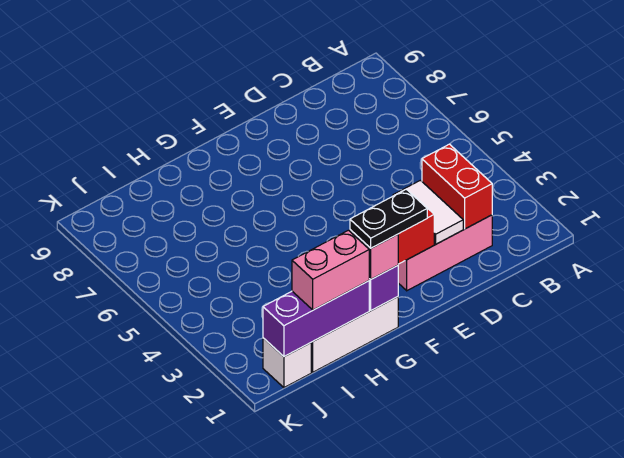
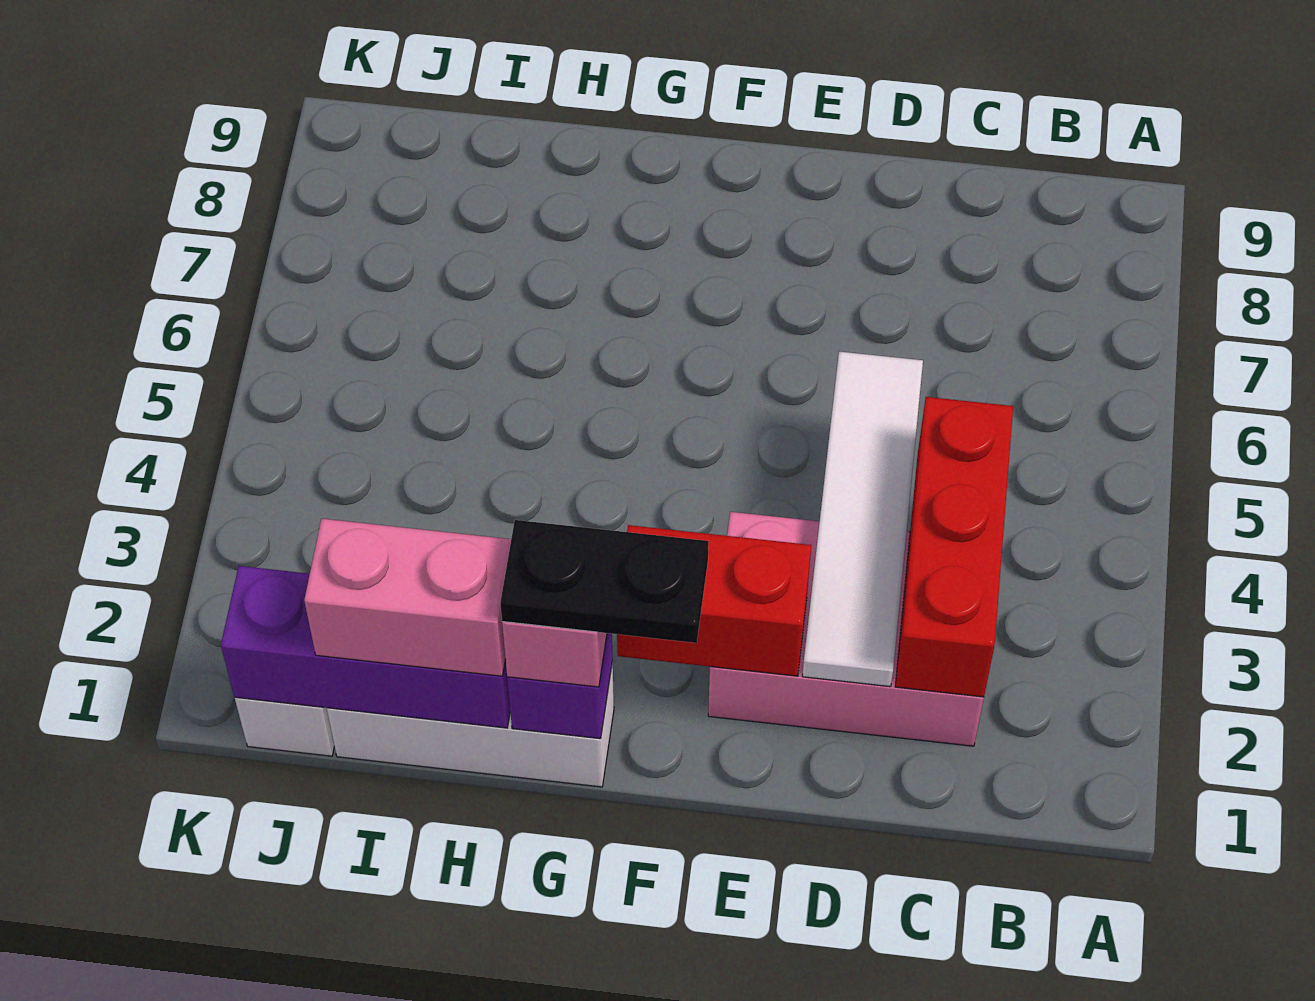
red 1x2 brick [422,144,492,229] -> red 1x3 brick [895,397,1013,697]
white 1x2 tile [393,180,463,244] -> white 1x4 tile [802,352,923,687]

